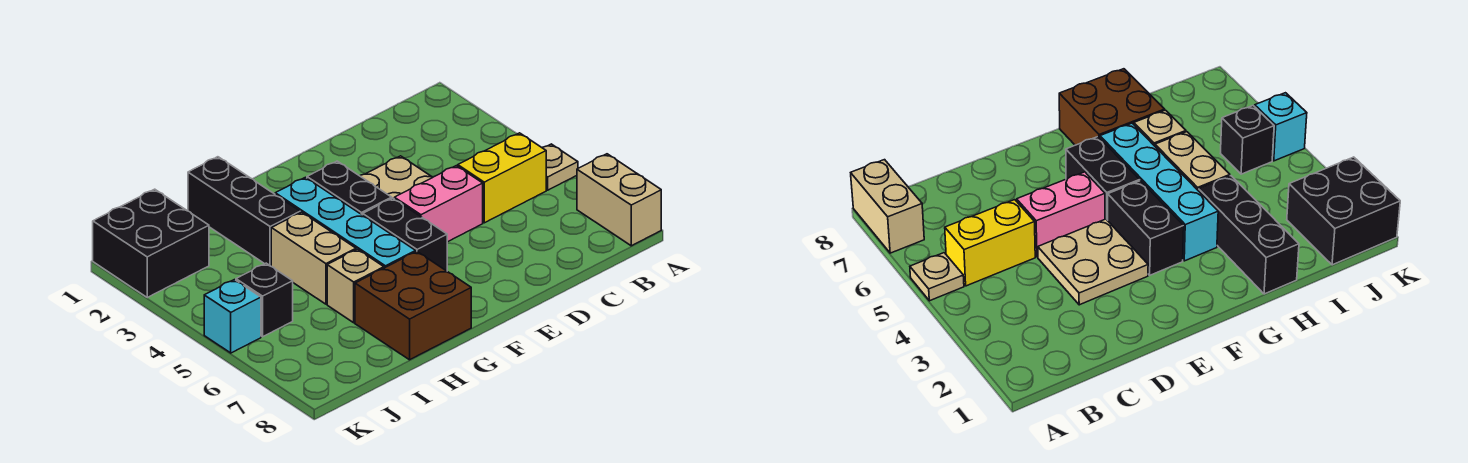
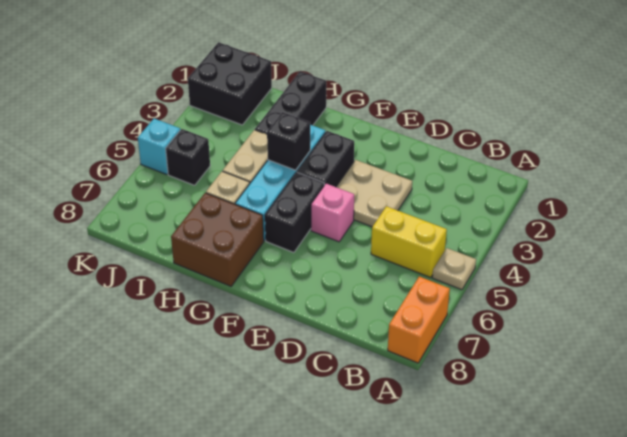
tan 1x2 brick [577,154,661,246] -> orange 1x2 brick [388,276,450,363]
pink 1x2 brick [394,166,483,242] -> pink 1x1 brick [311,184,354,242]
none -> black 1x1 brick [267,112,310,170]

